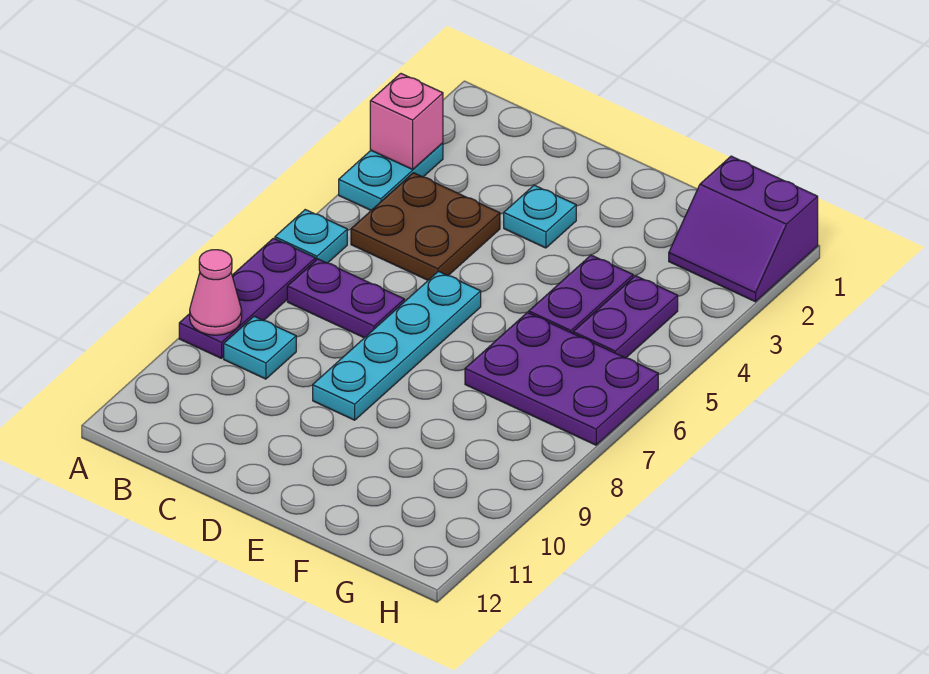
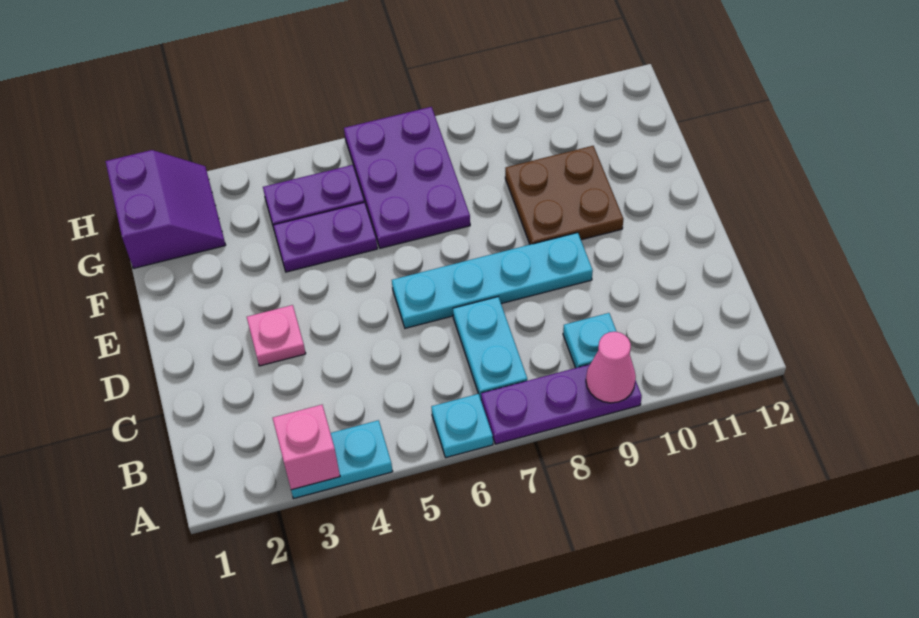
brown 2x2 plate [351,173,500,280] -> brown 2x2 plate moved to [505,146,623,245]
purple 1x2 plate [287,259,404,338] -> cyan 1x2 plate [453,297,527,399]
cyan 1x1 plate [504,185,576,248] -> pink 1x1 plate [247,305,306,366]

